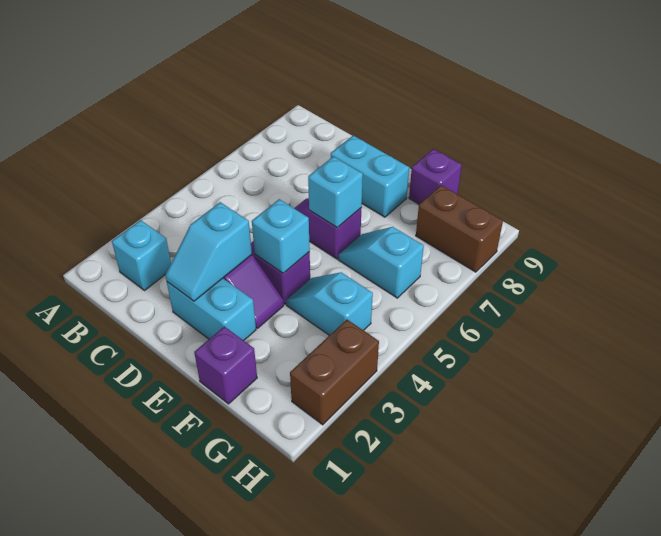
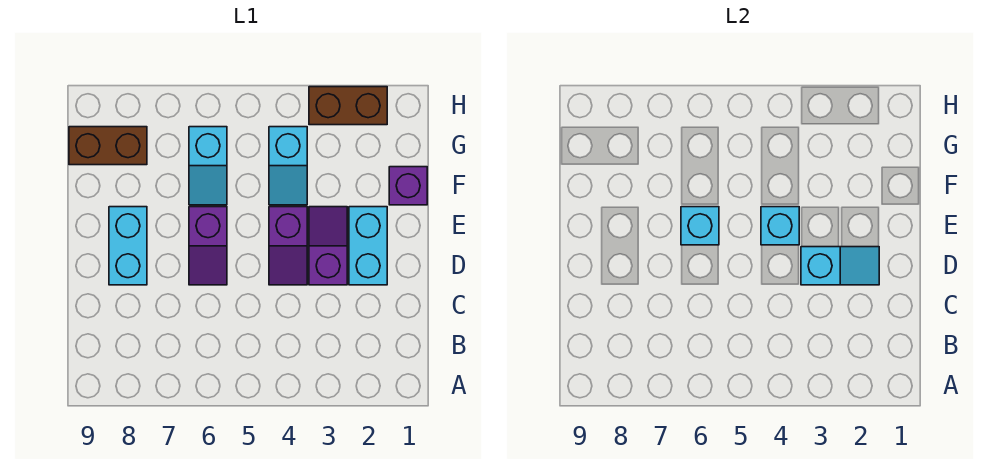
cyan 1x1 brick [112,220,171,290] -> none
purple 1x1 brick [409,149,462,204] -> none
brown 1x2 brick [416,185,503,272] -> brown 1x2 brick turned to [69,127,147,165]

